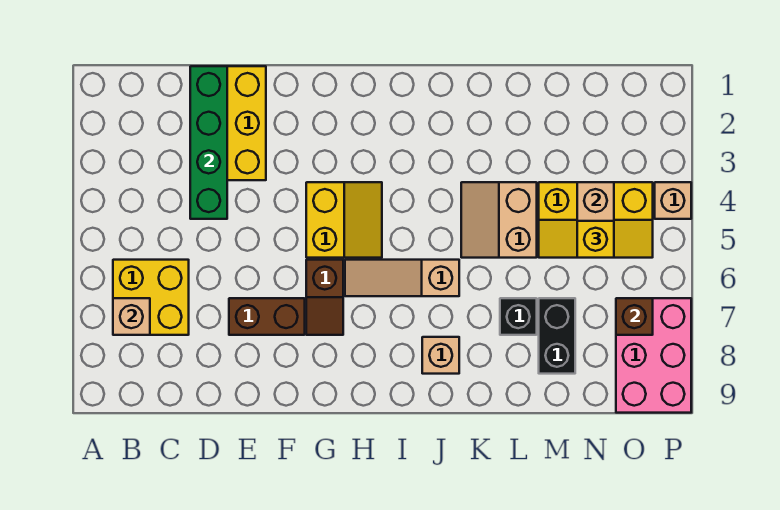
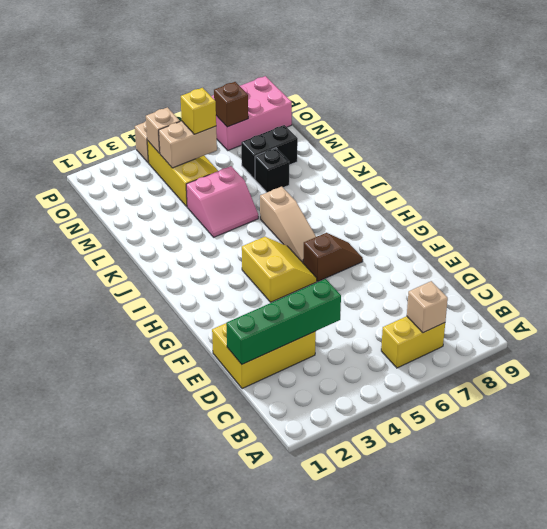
yellow 2x2 brick [113,260,189,335] -> yellow 1x2 brick [381,316,445,368]
brown 1x2 brick [229,298,305,335] -> none
yellow 2x2 slope [306,182,382,258] -> yellow 2x2 slope turned to [242,237,317,302]
tan 1x1 brick [422,337,459,374] -> tan 1x1 brick moved to [146,107,180,153]
tan 2x2 slope [461,182,537,258] -> pink 2x2 slope [186,166,258,237]

